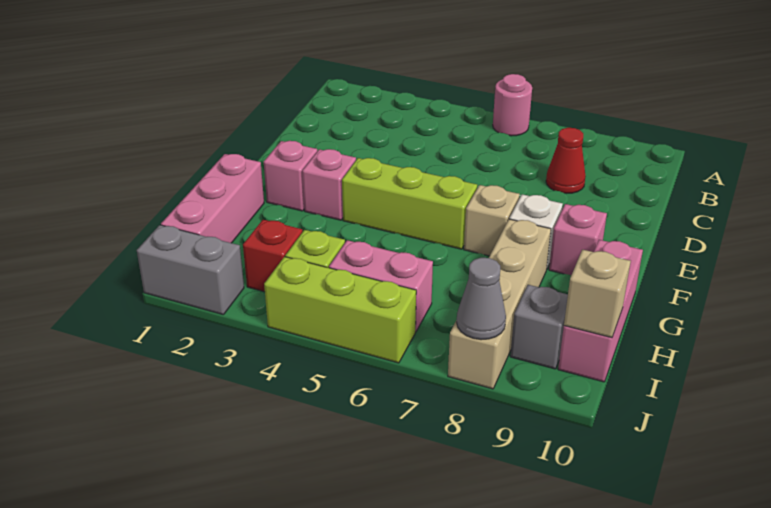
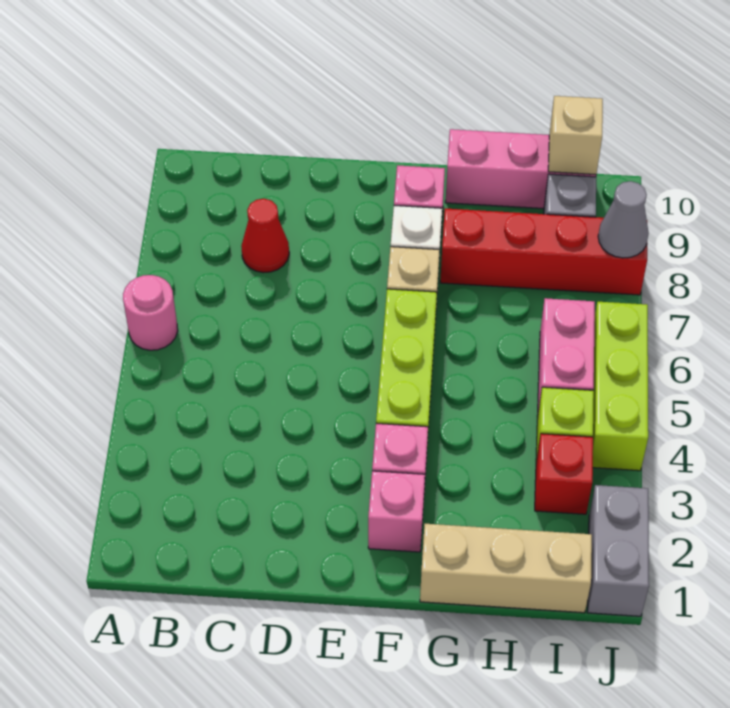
pink 1x3 brick [161,154,264,243] -> tan 1x3 brick [420,524,592,613]
tan 1x4 brick [448,219,551,389] -> red 1x4 brick [440,208,647,295]

